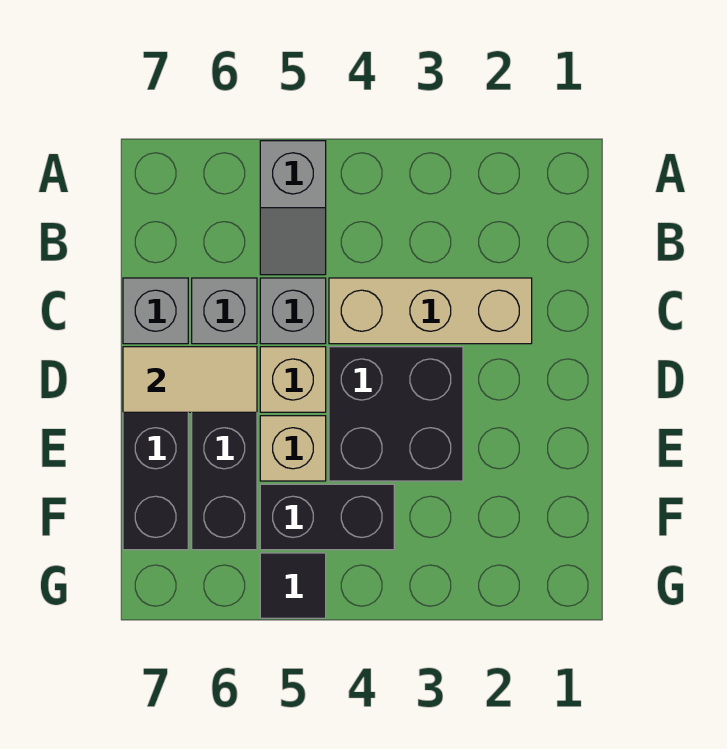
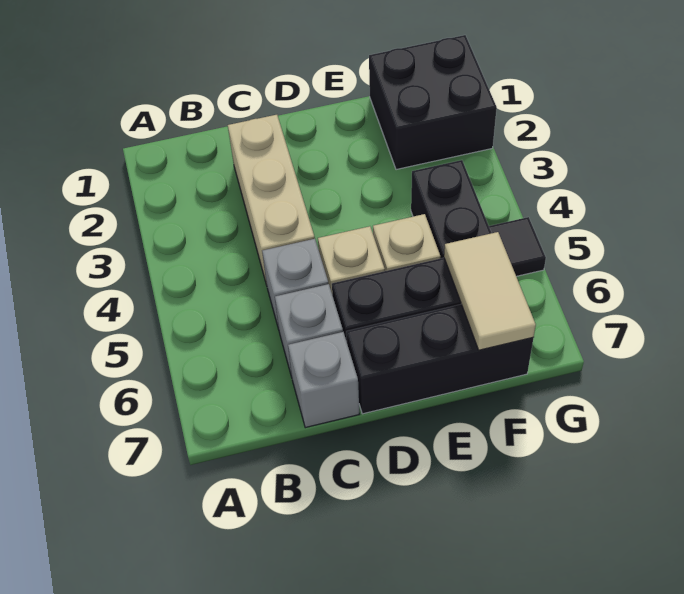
grey 1x2 slope [260,141,326,275] -> none
black 2x2 brick [329,347,463,481] -> black 2x2 brick moved to [369,35,497,170]
tan 1x2 tile [123,347,257,412] -> tan 1x2 tile moved to [444,232,536,350]

